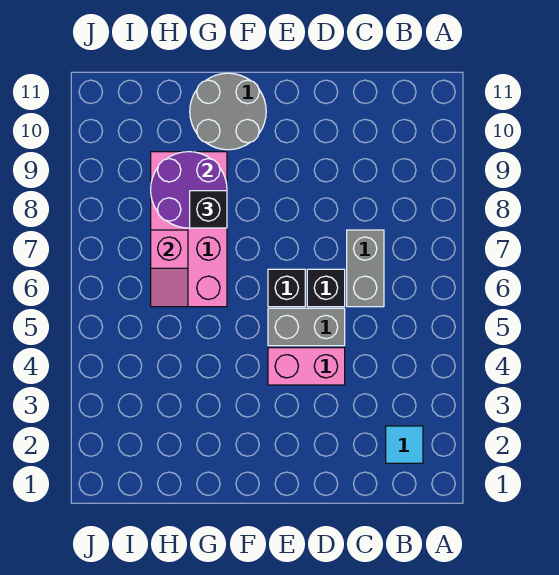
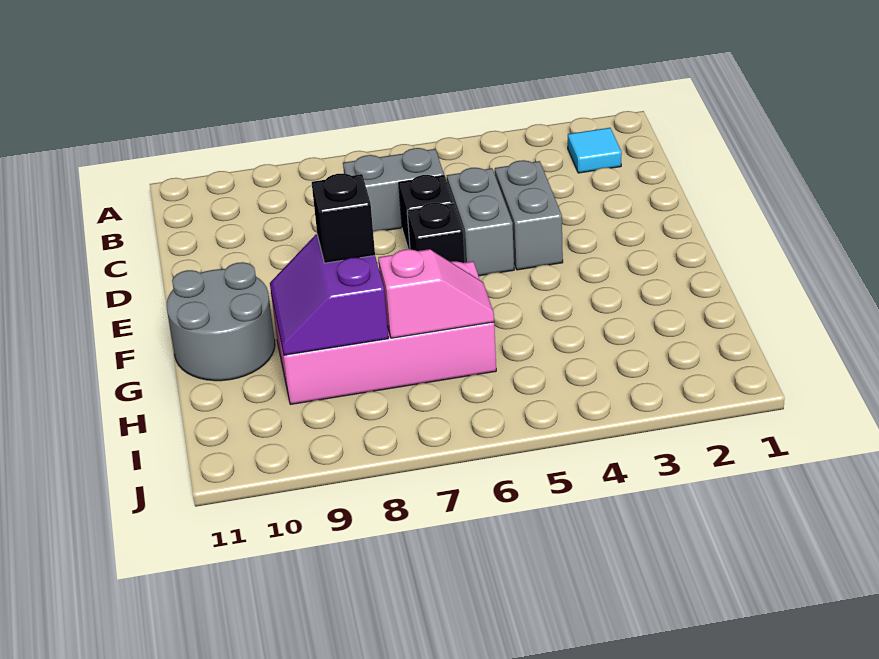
pink 1x2 brick [268,348,345,385] -> grey 1x2 brick [495,160,563,270]
purple 2x2 round brick [151,152,227,228] -> purple 2x2 slope [270,234,388,355]

